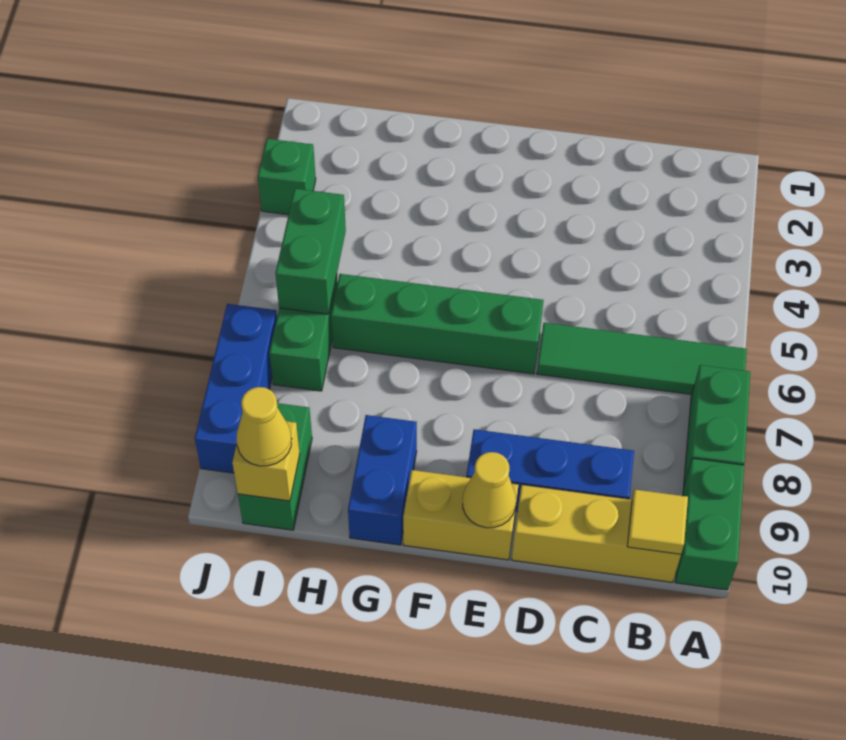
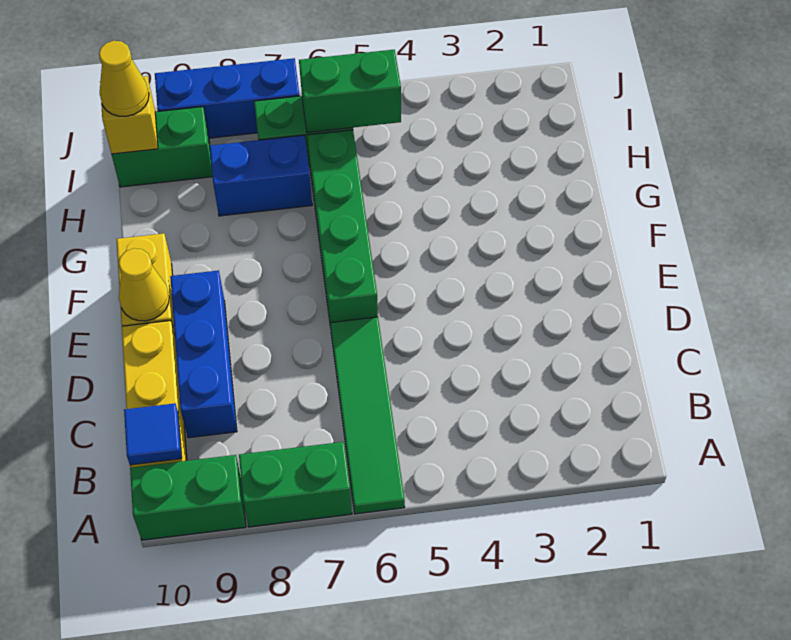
yellow 1x1 tile [627,490,688,554] -> blue 1x1 tile [124,403,182,465]
blue 1x2 brick [348,415,417,545] -> blue 1x2 brick moved to [210,135,312,216]
green 1x1 brick [258,139,316,215] -> none

